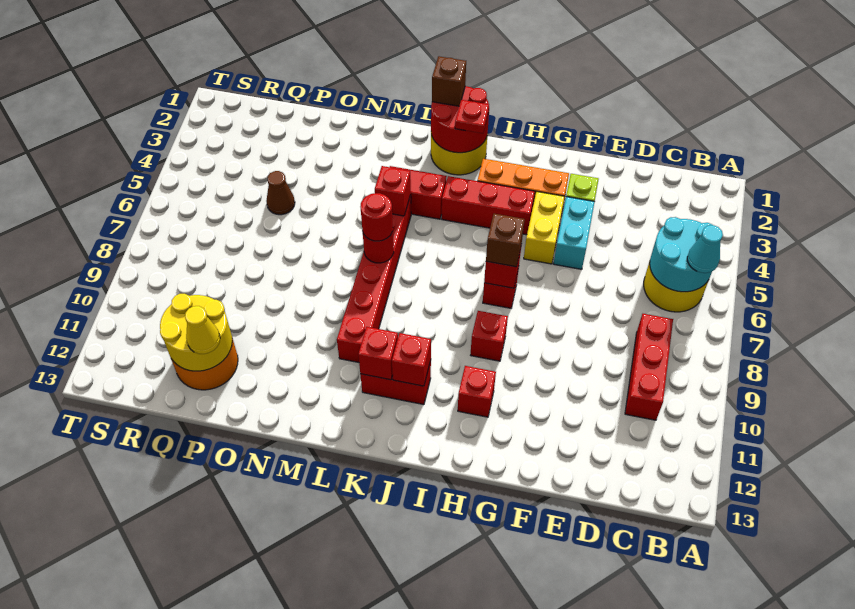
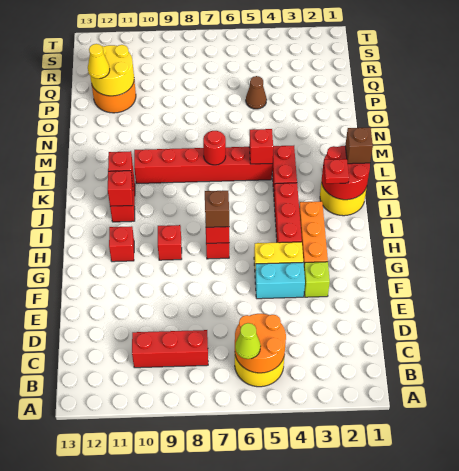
cyan 2x2 round brick [650,217,712,292] -> orange 2x2 round brick [235,314,286,373]
cyan 1x1 cone [687,225,723,273] -> lime 1x1 cone [235,323,261,359]
red 1x1 round brick [360,193,393,241] -> none

